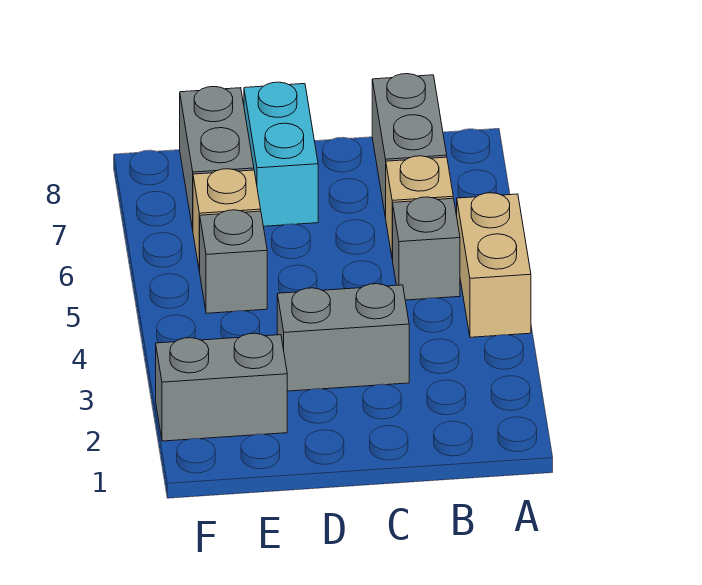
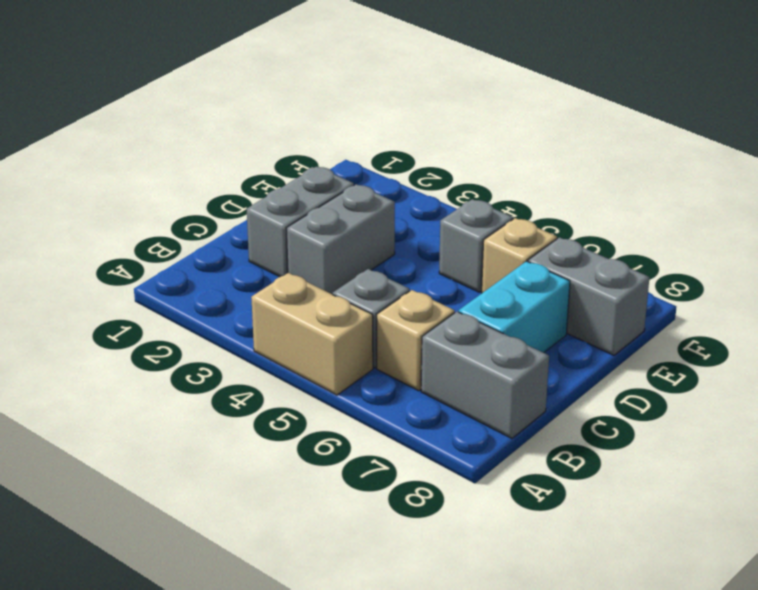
cyan 1x2 brick [244,82,318,226] -> cyan 1x2 brick turned to [459,261,570,353]
grey 1x2 brick [156,333,287,441] -> grey 1x2 brick moved to [247,167,354,277]

